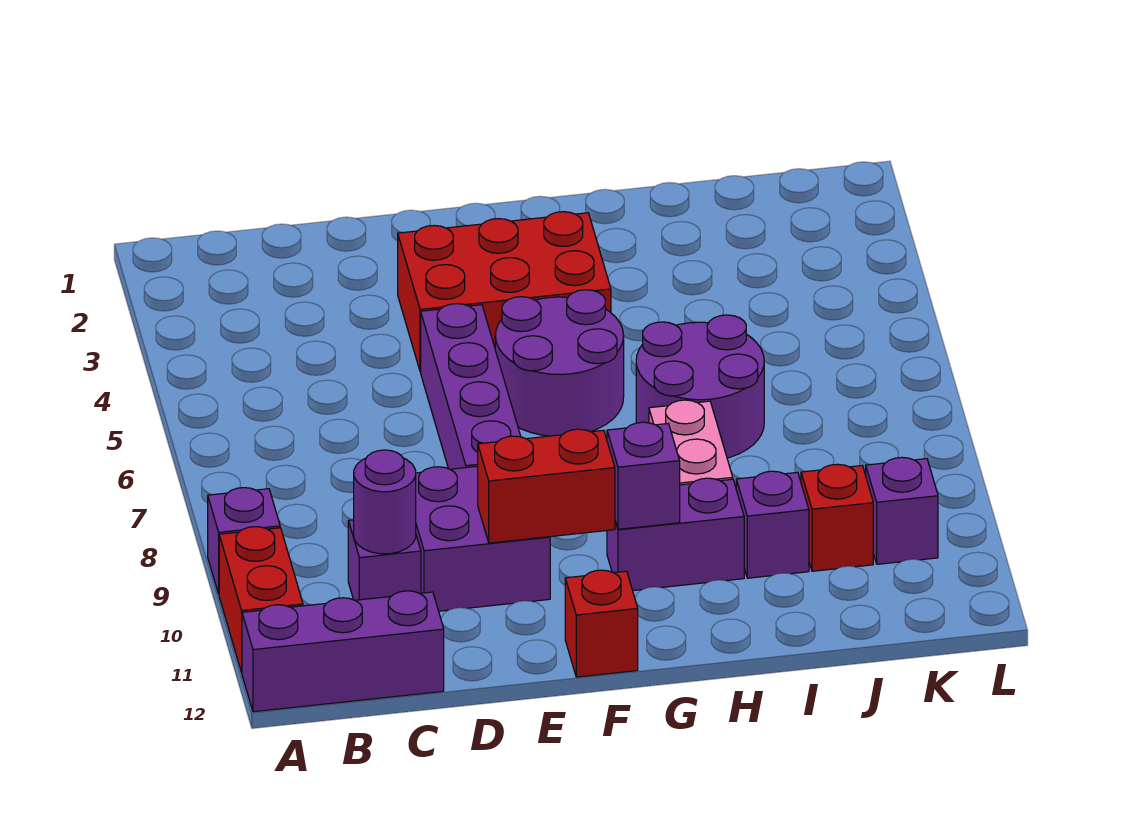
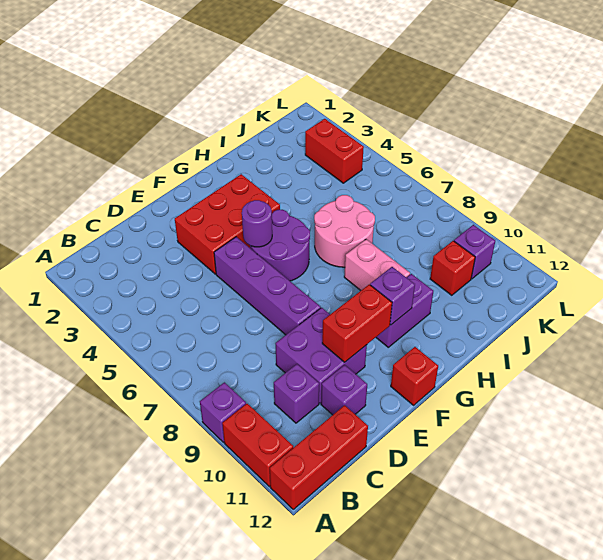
purple 1x3 brick [242,591,444,712] -> red 1x3 brick [270,405,368,509]
purple 1x1 round brick [354,450,416,554] -> purple 1x1 round brick moved to [242,200,272,247]
purple 2x2 round brick [636,315,764,458] -> pink 2x2 round brick [314,195,375,267]
purple 1x1 brick [736,471,809,578] -> purple 1x1 brick moved to [321,365,367,415]
none -> red 1x2 brick [305,119,364,183]

